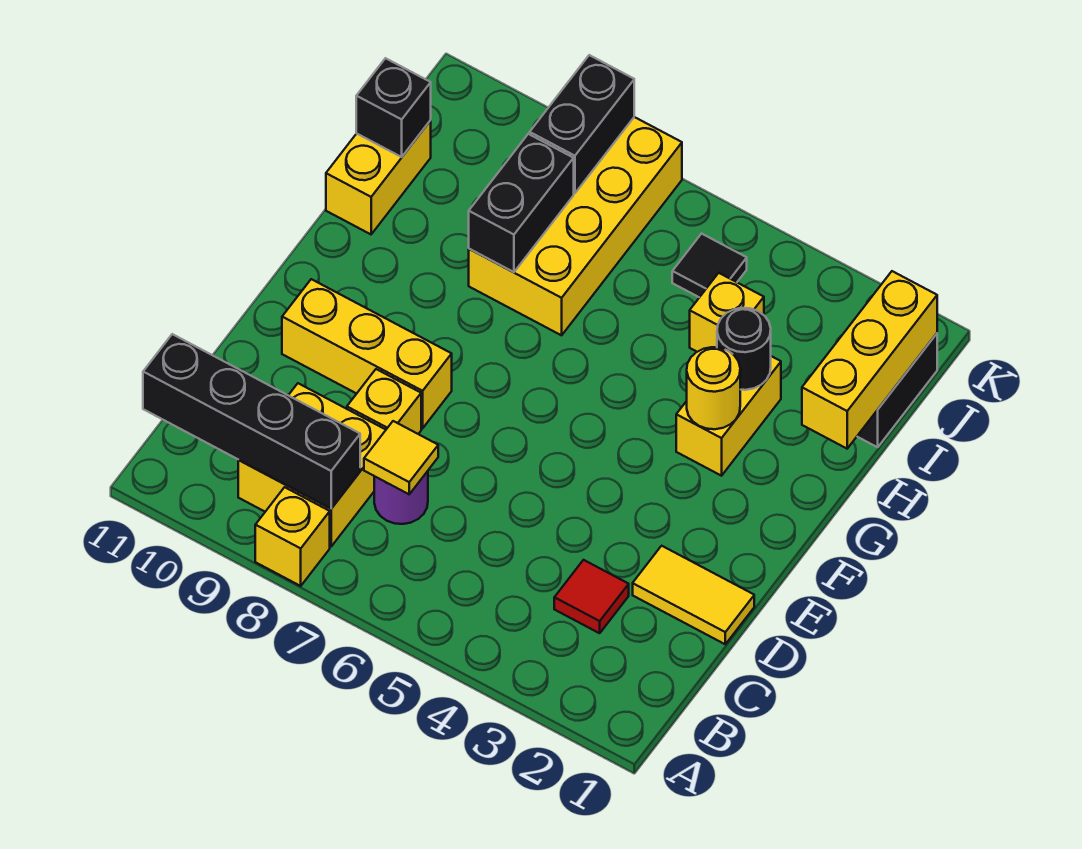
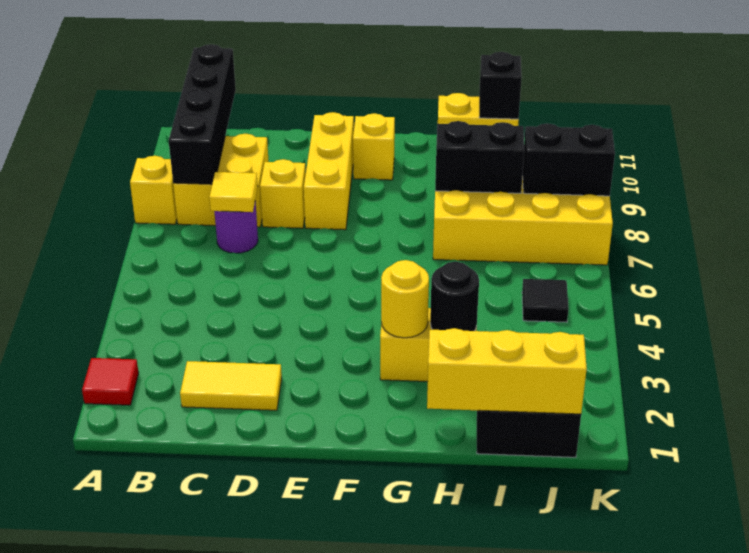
red 1x1 tile [554,560,629,633] -> red 1x1 tile moved to [82,358,139,405]
yellow 1x2 tile [633,546,754,644] -> yellow 1x2 tile turned to [180,361,282,410]
yellow 1x1 brick [690,273,764,352] -> yellow 1x1 brick moved to [353,113,395,180]

